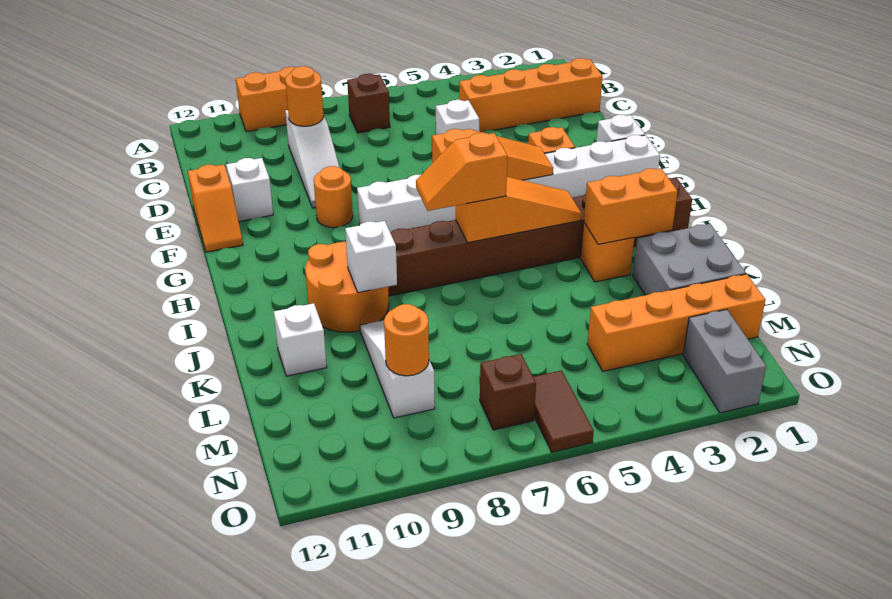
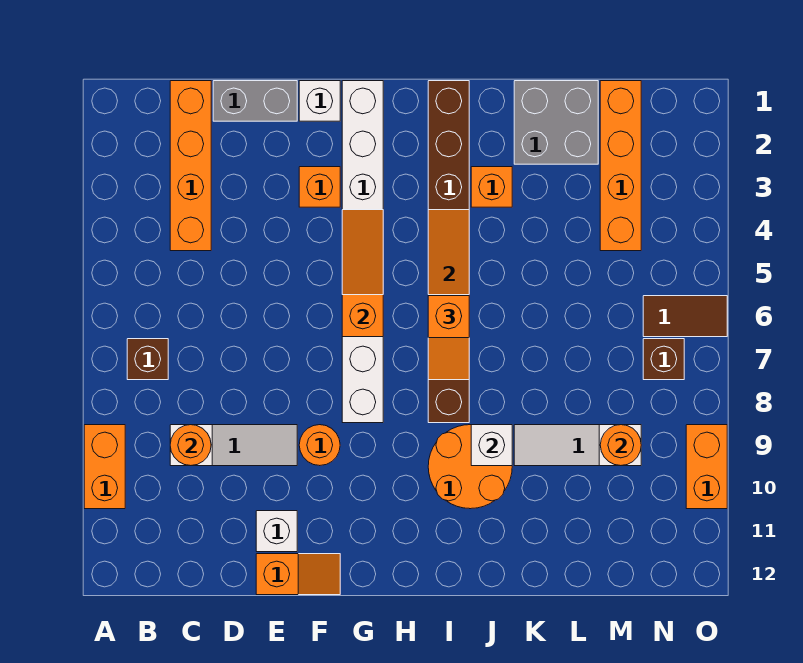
white 1x1 brick [436,100,479,135] -> none
orange 1x2 brick [584,169,678,244] -> orange 1x2 brick moved to [686,425,727,509]
white 1x1 brick [274,303,327,376] -> none
grey 1x2 brick [683,309,766,413] -> grey 1x2 brick moved to [213,81,297,121]

